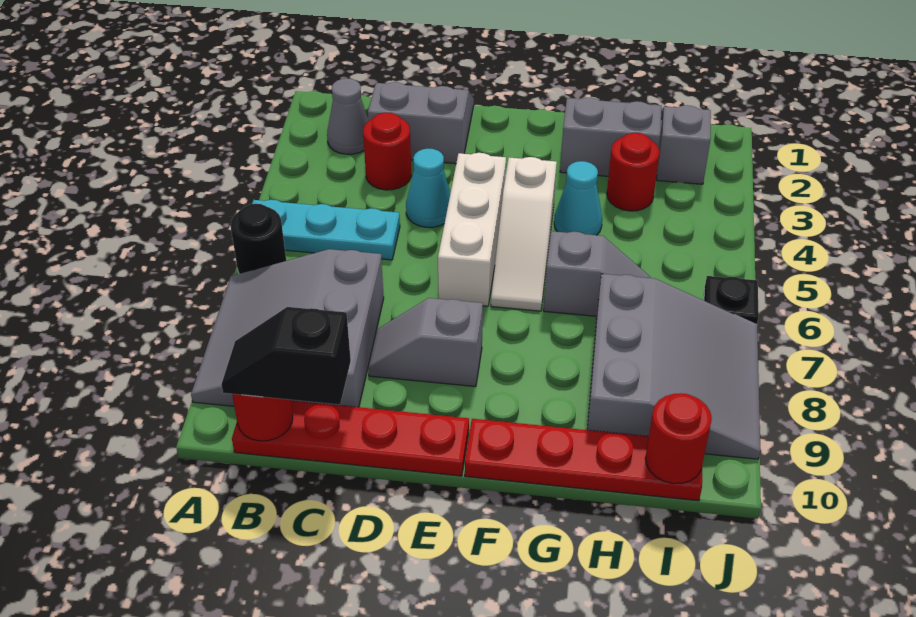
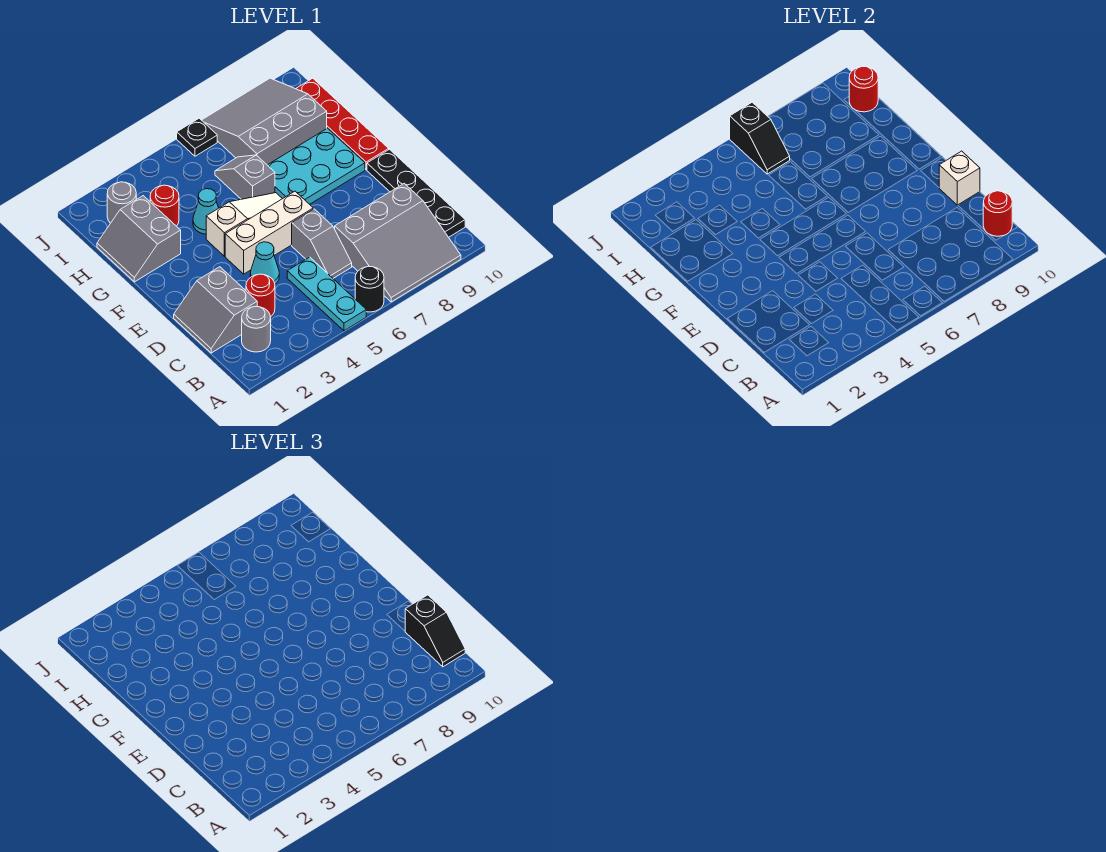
grey 1x1 cone [327,78,368,154] -> grey 1x1 round brick [242,306,271,352]
red 1x4 plate [232,401,469,476] -> black 1x4 plate [367,149,465,237]
grey 1x2 slope [368,298,483,387] -> grey 1x2 slope moved to [292,209,352,278]
none -> white 1x1 brick [939,151,980,205]
none -> cyan 2x3 plate [268,128,365,204]
grey 1x1 brick [657,105,711,184] -> grey 1x1 round brick [107,182,136,223]
none -> black 1x2 slope [730,102,790,174]

